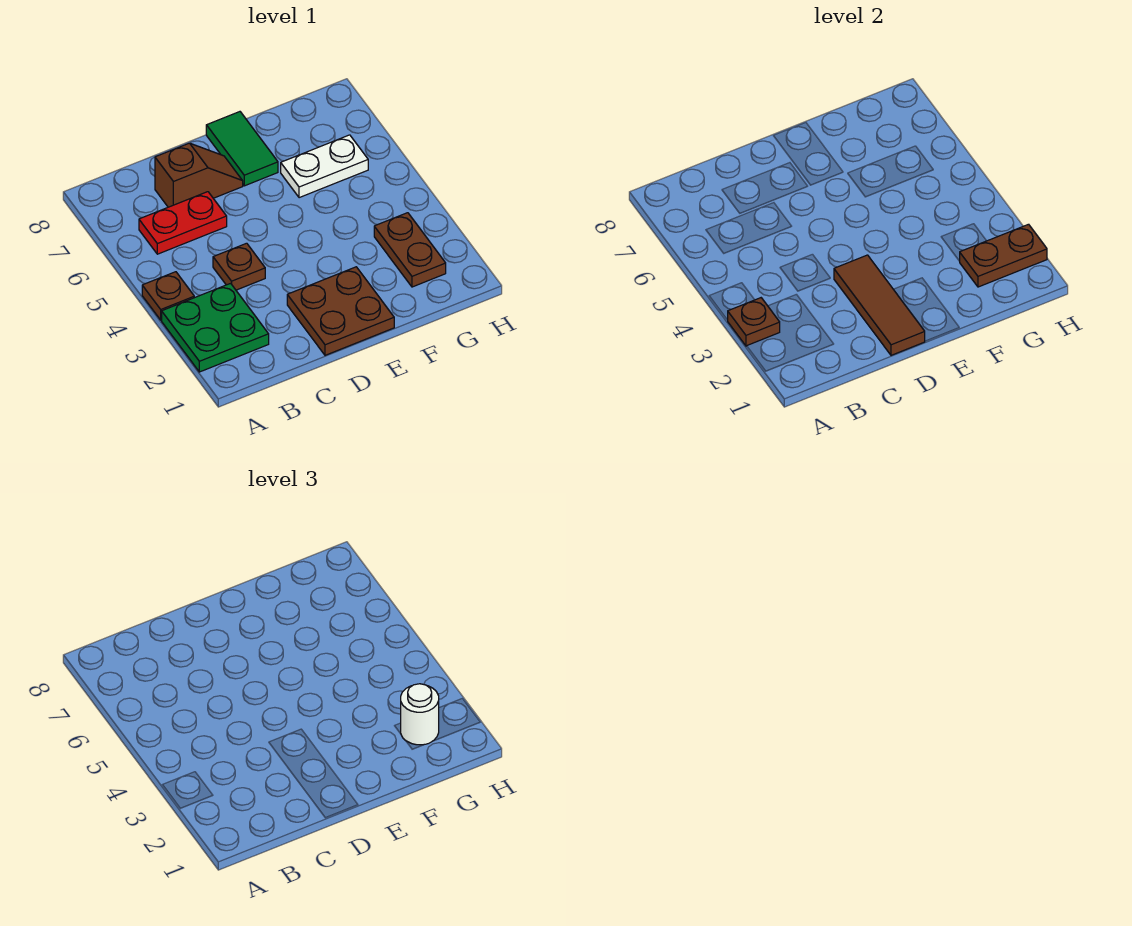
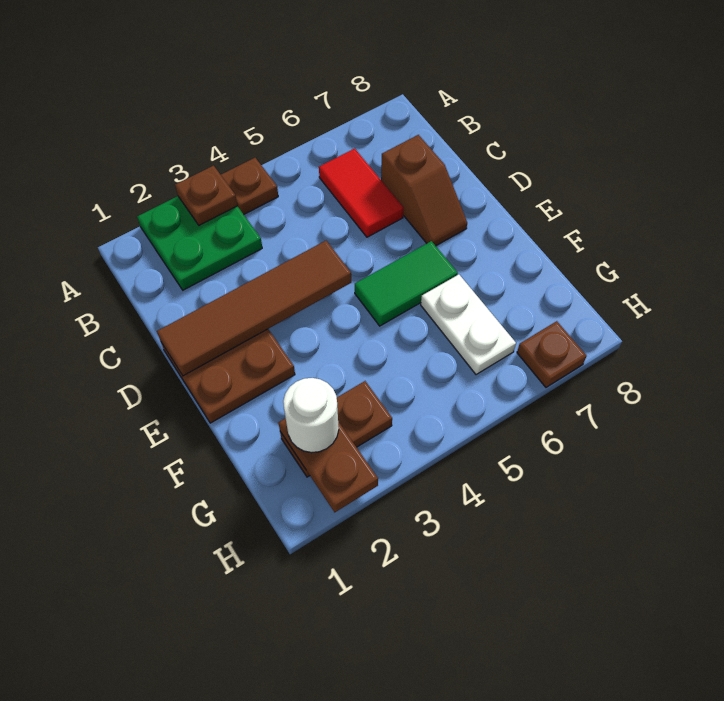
red 1x2 plate [139,192,227,254] -> red 1x2 tile [319,149,404,237]
brown 1x1 plate [213,243,265,290] -> brown 1x1 plate moved to [517,321,587,387]
brown 1x3 tile [834,255,925,355] -> brown 1x4 tile [157,241,351,376]
green 1x2 tile [206,112,278,186] -> green 1x2 tile moved to [355,241,458,326]

